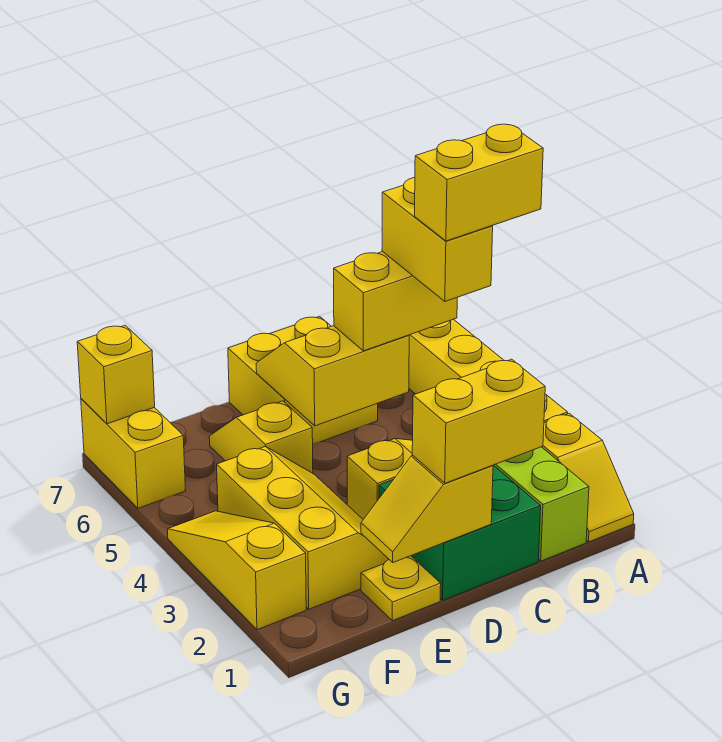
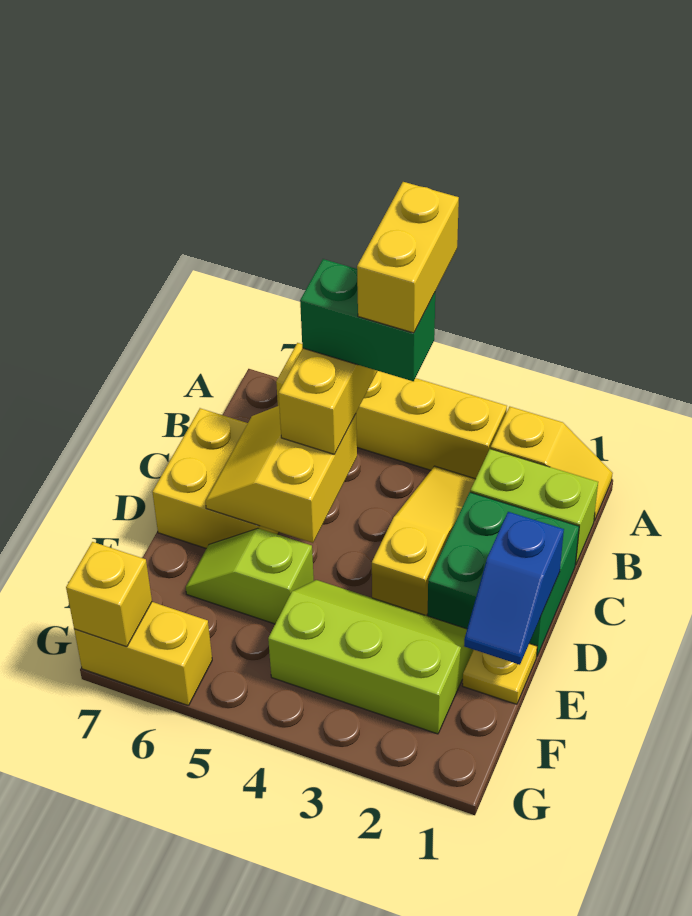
yellow 1x2 brick [382,177,493,302] -> green 1x2 brick [300,259,435,381]
yellow 1x2 brick [412,359,545,483] -> none
yellow 1x2 slope [361,456,493,562] -> blue 1x2 slope [464,512,564,665]
yellow 2x3 slope [217,446,389,609] -> lime 2x3 slope [268,580,473,734]
yellow 1x2 slope [209,401,313,473] -> lime 1x2 slope [186,528,314,624]
yellow 1x3 slope [167,511,306,630] -> none

